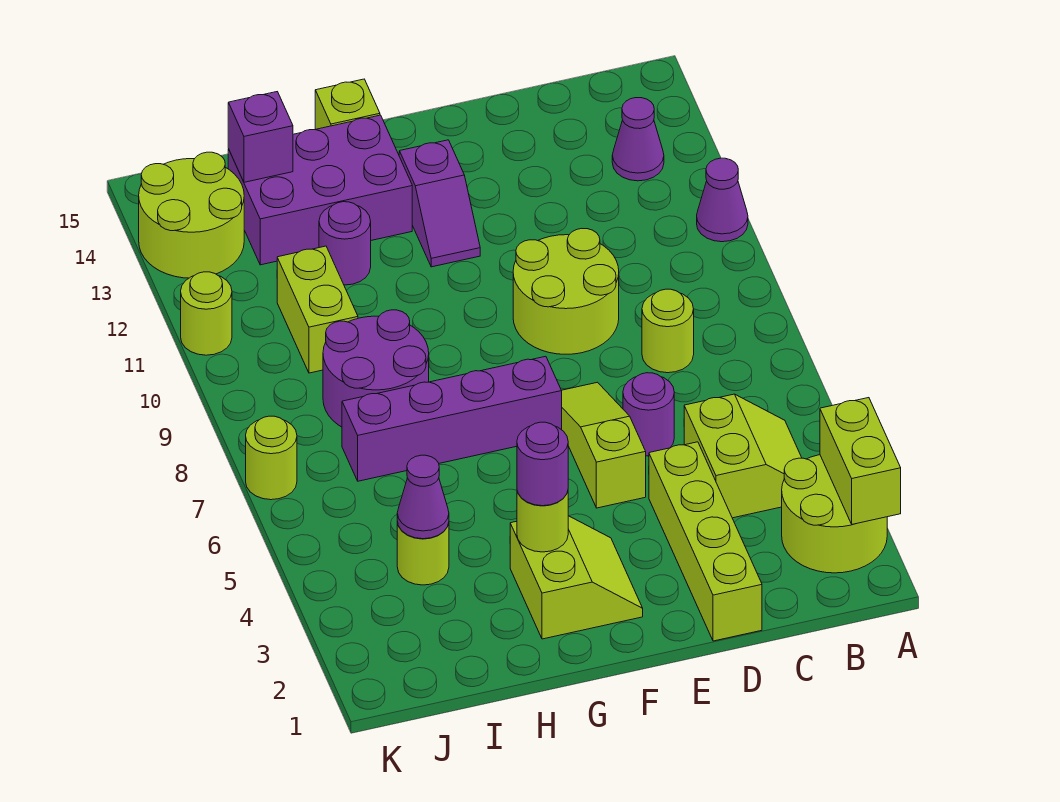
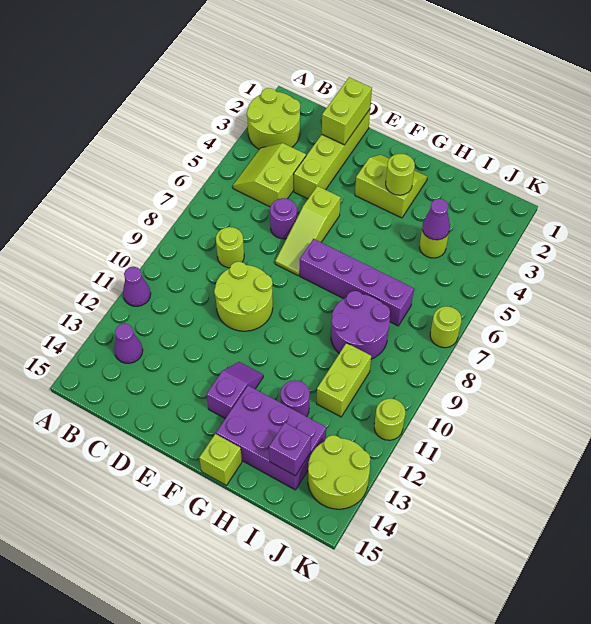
lime 1x2 brick [820,398,901,524] -> lime 1x2 brick moved to [322,77,372,145]
lime 2x2 slope [510,516,643,639] -> lime 2x2 slope turned to [355,155,427,218]
purple 1x1 round brick [517,422,568,506] -> none

